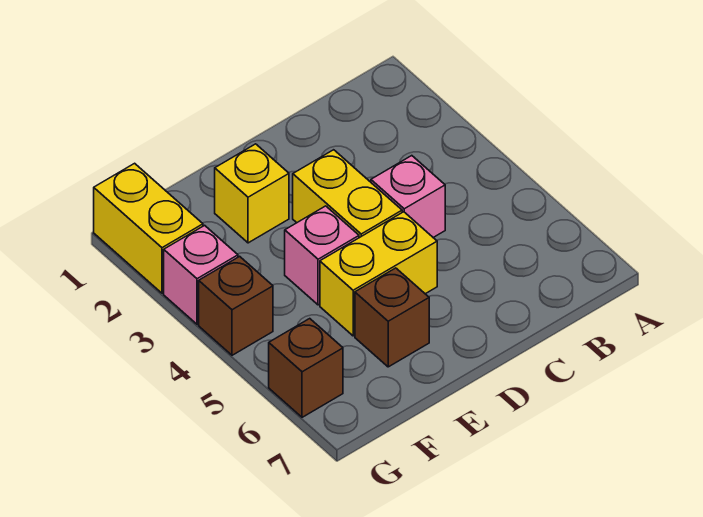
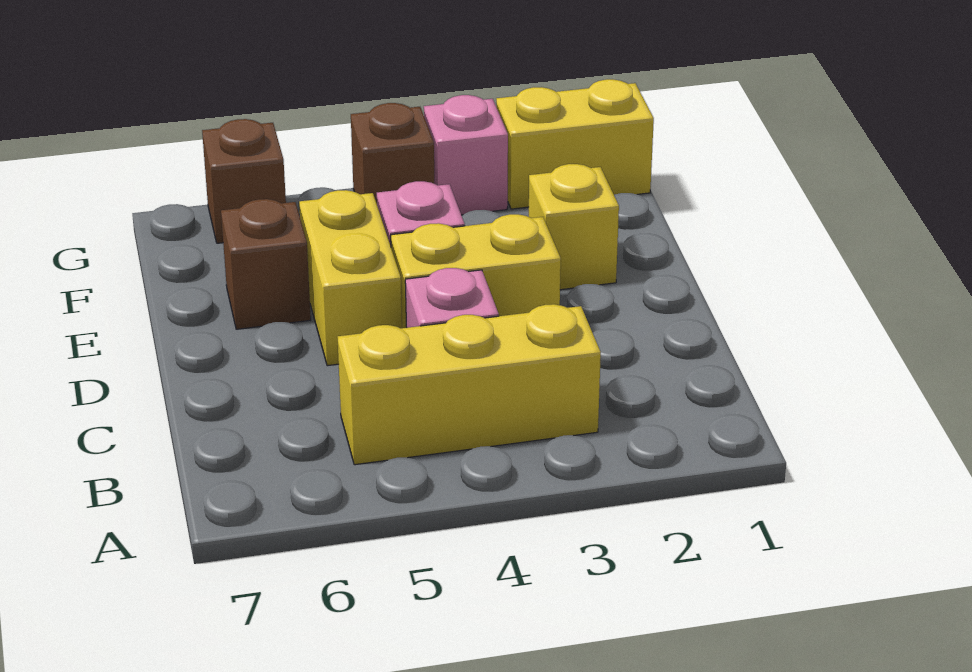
none -> yellow 1x3 brick [338,304,601,465]

